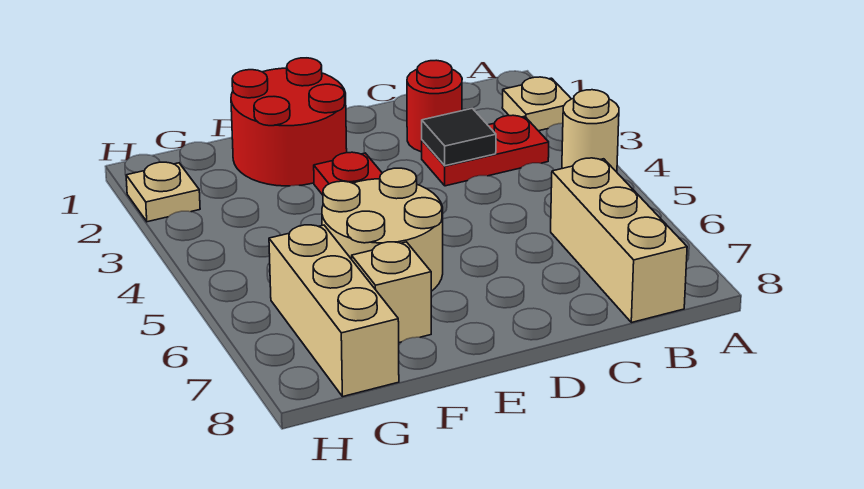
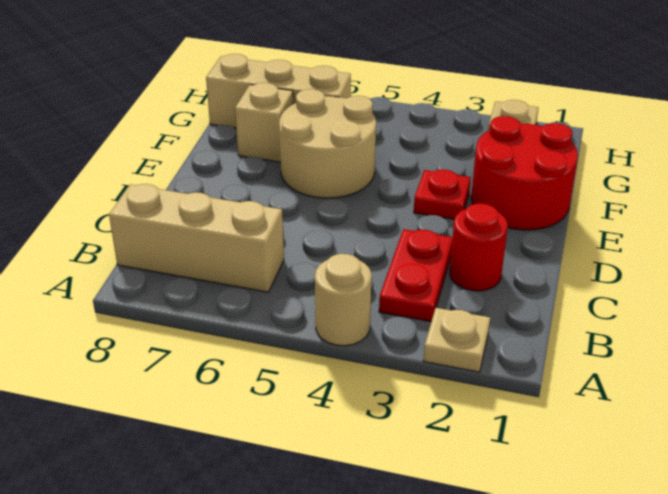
black 1x1 tile [422,108,496,166] -> none

